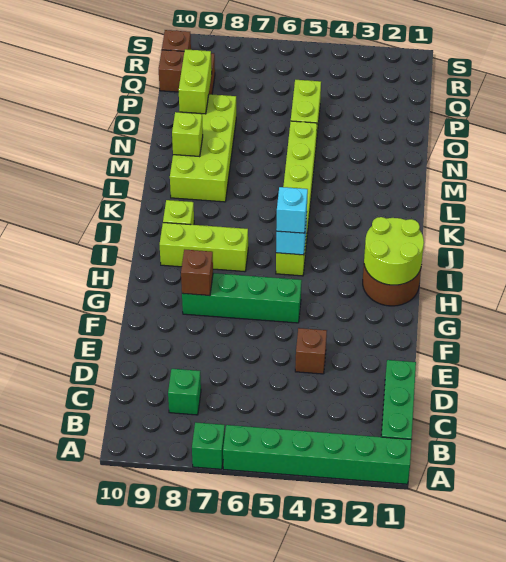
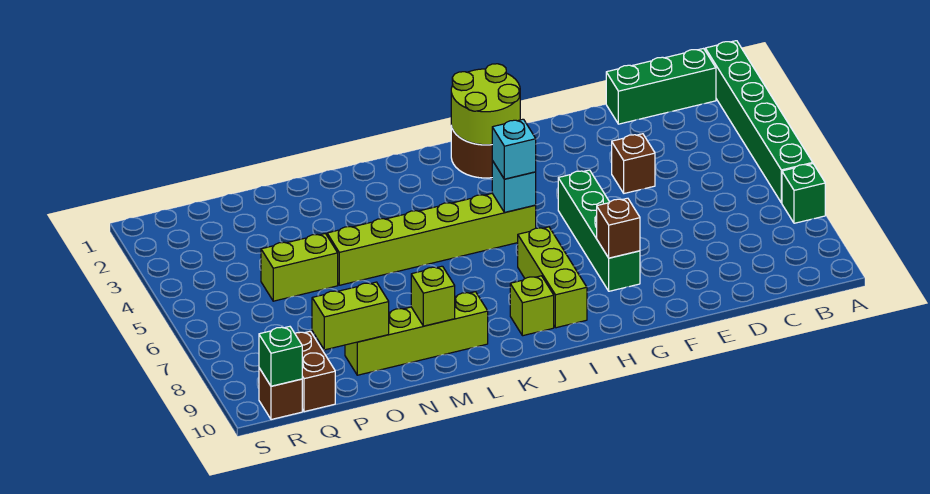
green 1x1 brick [168,369,201,415] -> green 1x1 brick moved to [259,327,302,386]
lime 2x4 brick [170,94,236,202] -> lime 1x4 brick [345,292,488,375]

